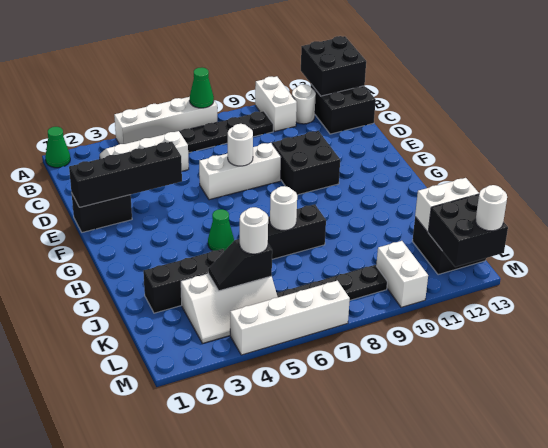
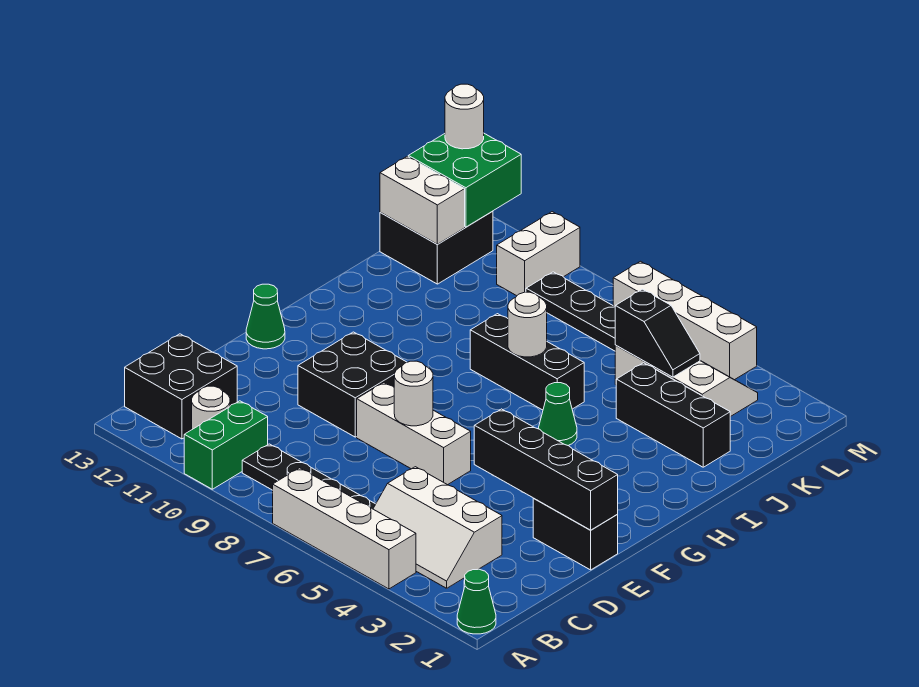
green 1x1 cone [190,68,214,108] -> green 1x1 cone moved to [246,284,285,349]
white 1x2 brick [255,76,297,132] -> green 1x2 brick [184,401,268,489]
black 2x2 brick [301,36,366,96] -> none
white 1x1 round brick [240,207,268,254] -> none
black 2x2 brick [428,194,508,267] -> green 2x2 brick [408,134,521,227]

